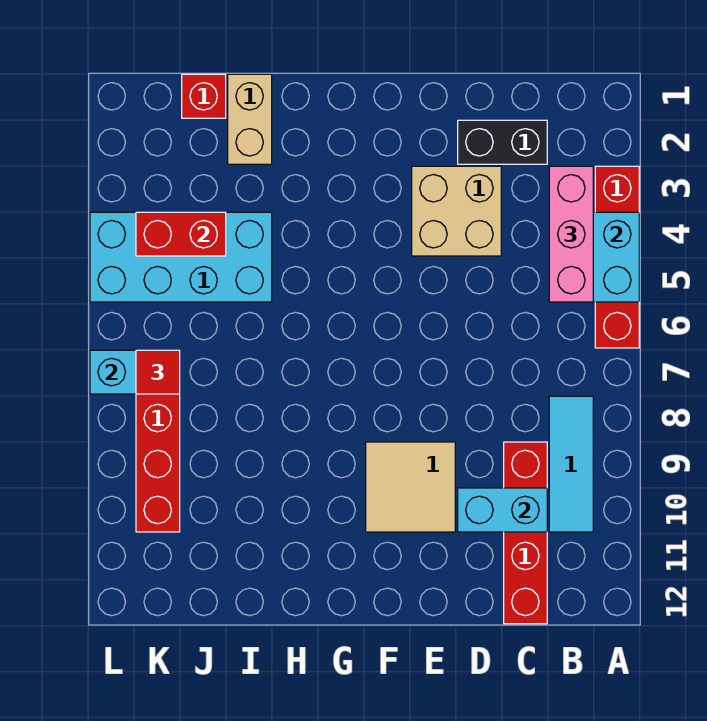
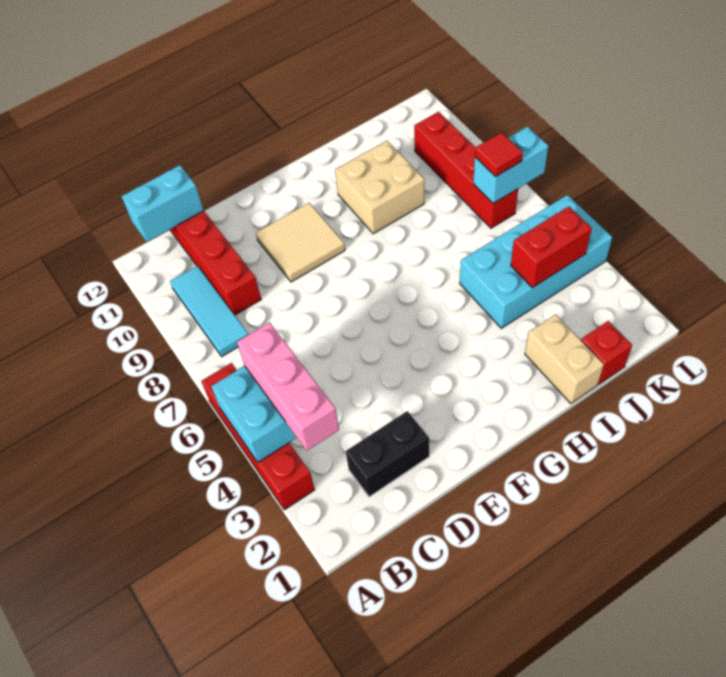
cyan 1x2 brick [458,488,547,532] -> cyan 1x2 brick moved to [121,165,204,242]
tan 2x2 brick [412,166,501,256] -> tan 2x2 brick moved to [335,141,424,234]

